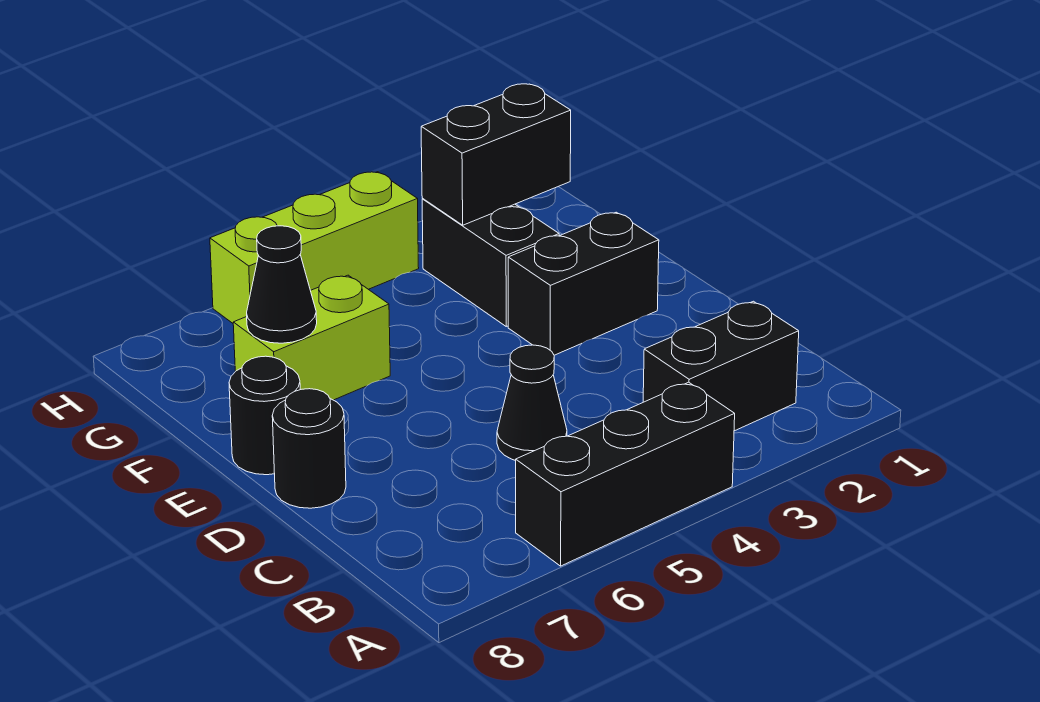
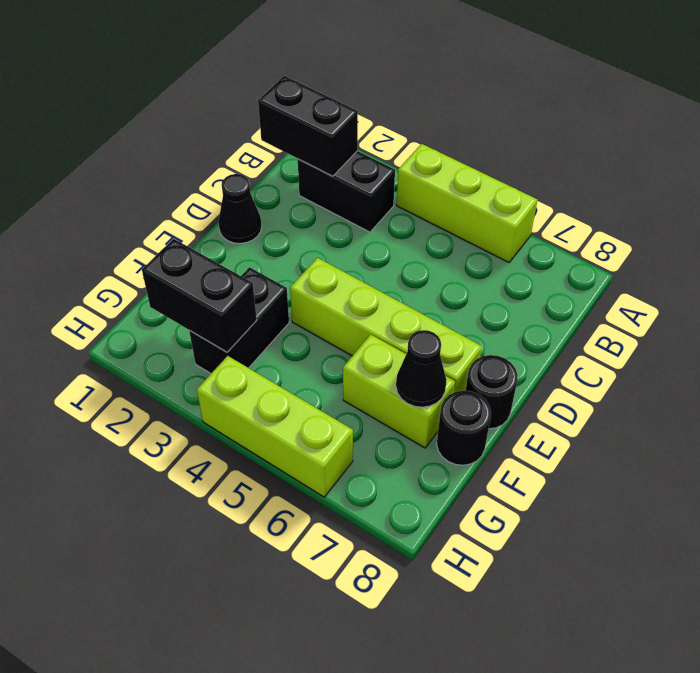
black 1x3 brick [516,382,735,566] -> lime 1x3 brick [397,144,538,262]
black 1x1 cone [497,345,567,460] -> black 1x1 cone moved to [218,174,262,243]
black 1x1 round brick [272,389,346,508] -> black 1x1 round brick moved to [437,391,491,465]
black 1x2 brick [508,212,659,355] -> black 1x2 brick moved to [258,76,358,176]
none -> lime 1x4 brick [290,258,482,392]

